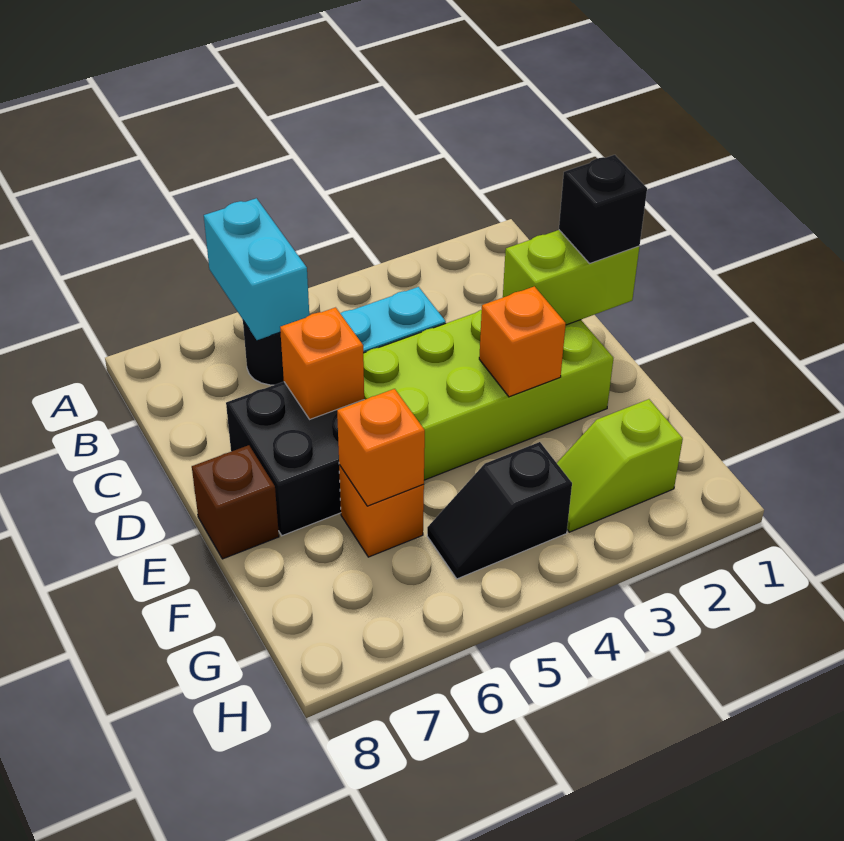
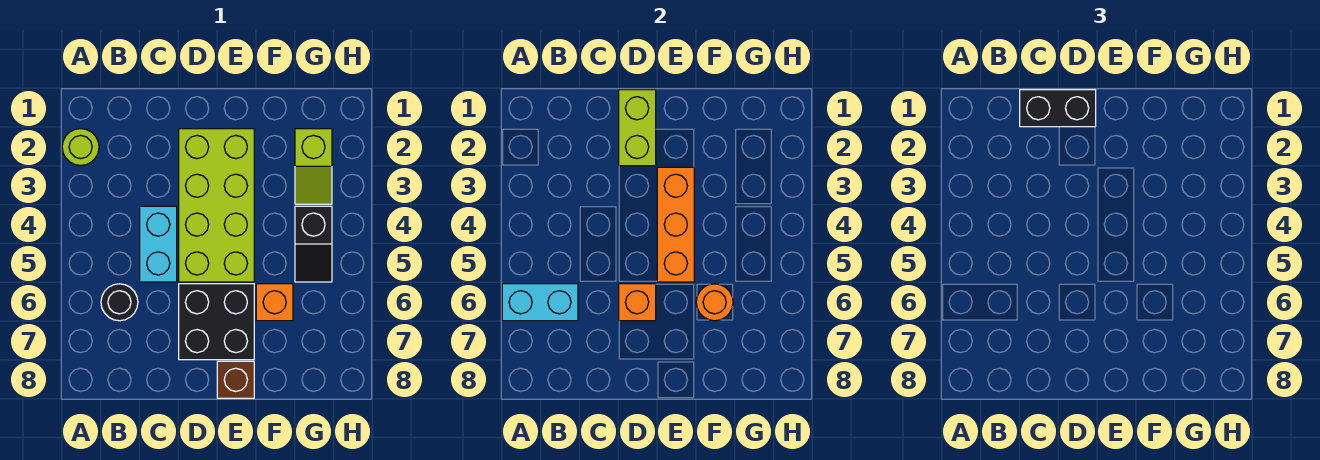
none -> lime 1x1 round brick [62,129,99,165]
black 1x1 brick [559,155,647,263] -> black 1x2 brick [1020,90,1096,127]
orange 1x1 brick [479,286,566,397] -> orange 1x3 brick [657,167,694,282]
orange 1x1 brick [337,389,425,506] -> orange 1x1 round brick [696,284,733,321]

